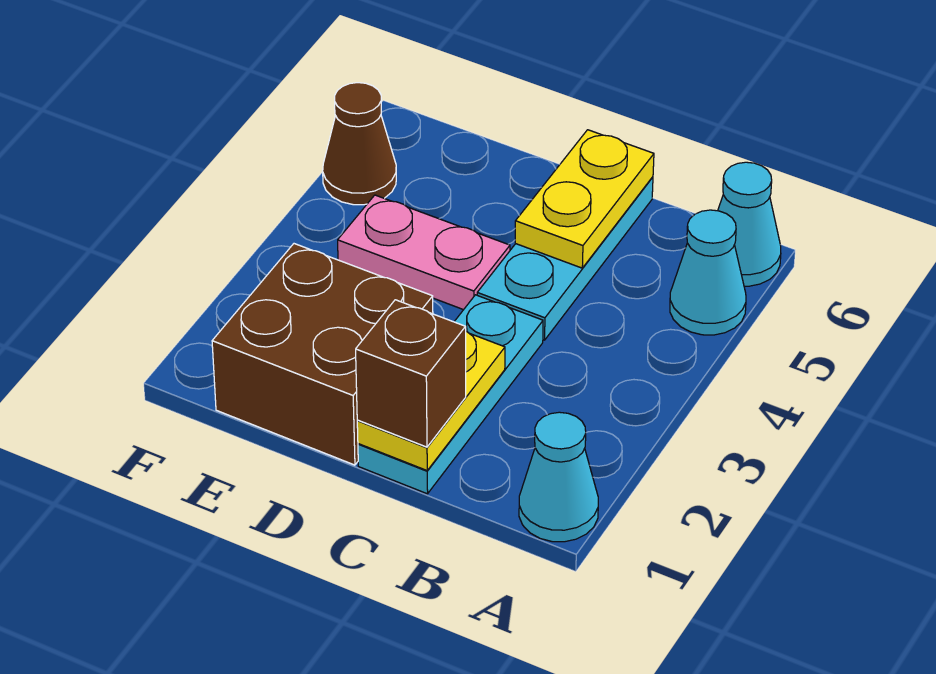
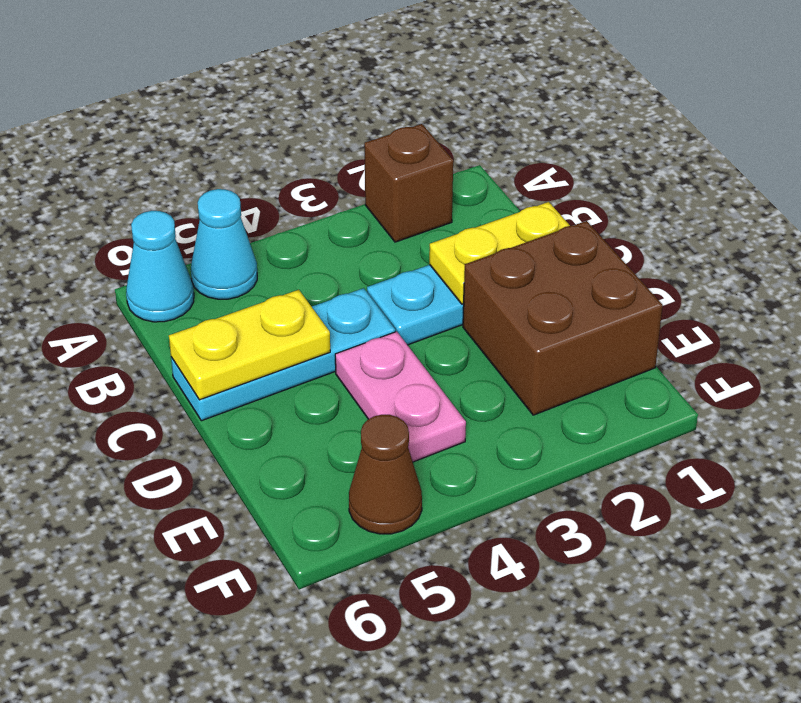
cyan 1x1 cone [519,412,598,542] -> none
brown 1x1 brick [356,300,466,447] -> brown 1x1 brick moved to [364,124,453,242]

